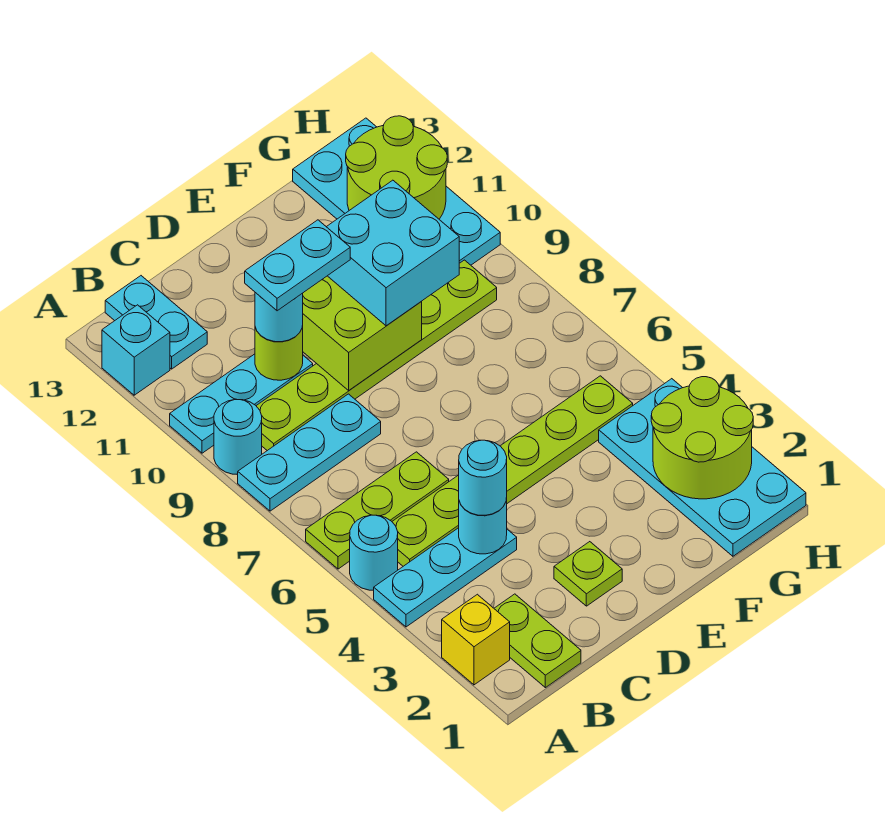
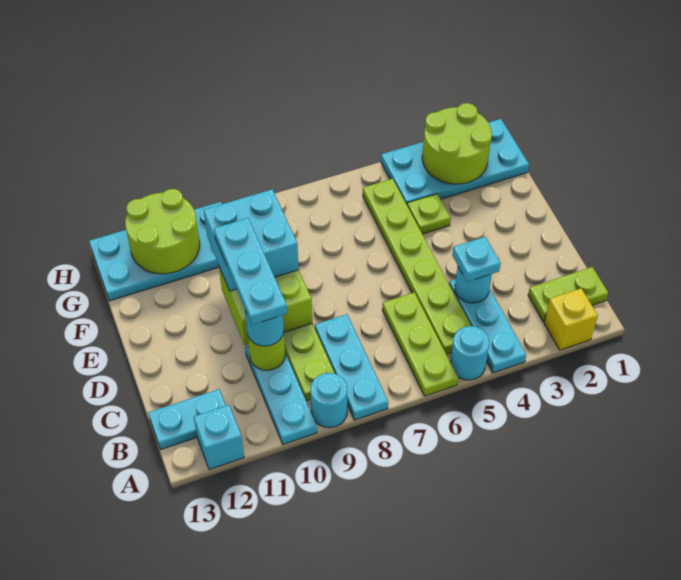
cyan 1x1 round brick [459,440,507,515] -> cyan 1x1 plate [452,237,501,282]
cyan 1x2 plate [245,220,350,311] -> cyan 1x3 plate [214,218,287,325]
lime 1x1 plate [554,542,622,606] -> lime 1x1 plate moved to [407,194,450,234]

